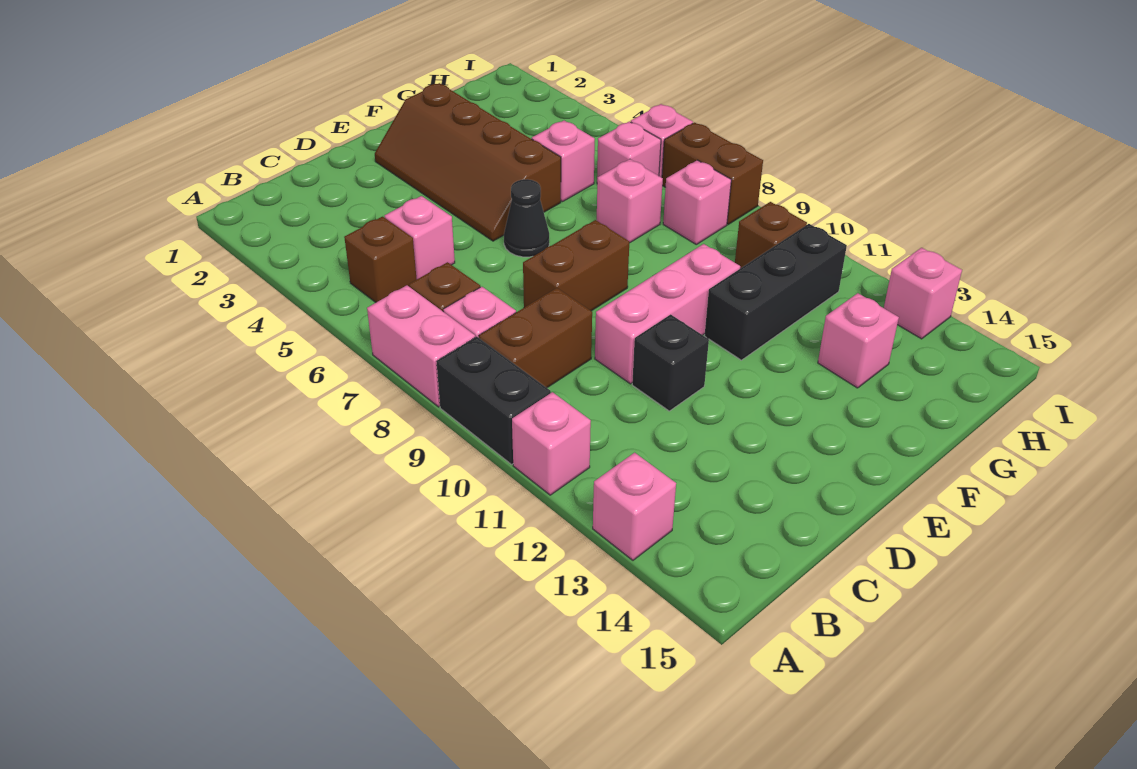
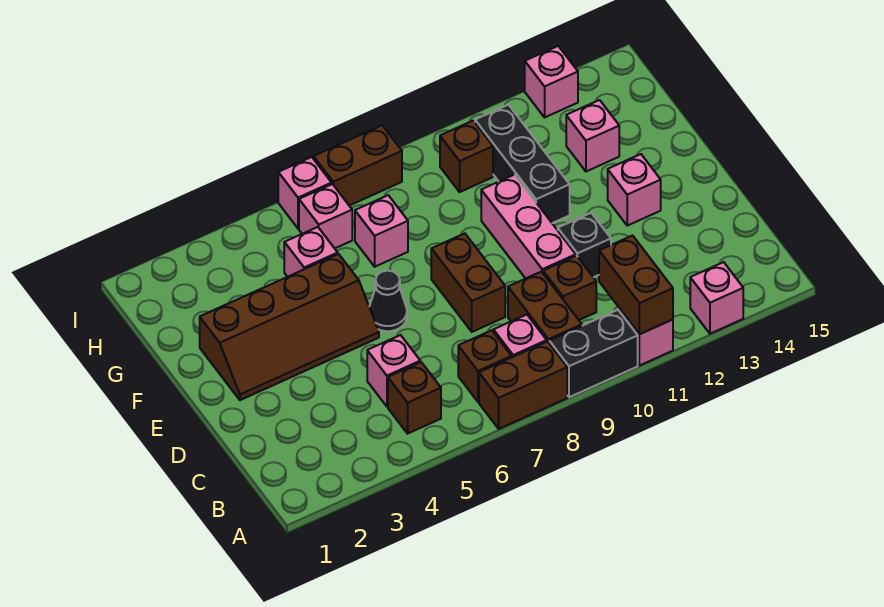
pink 1x2 brick [367,285,475,407] -> brown 1x2 brick [479,342,567,429]
none -> brown 1x2 brick [599,236,673,334]
none -> brown 1x1 brick [543,256,596,320]
pink 1x1 brick [663,160,731,244] -> pink 1x1 brick moved to [608,154,661,226]

